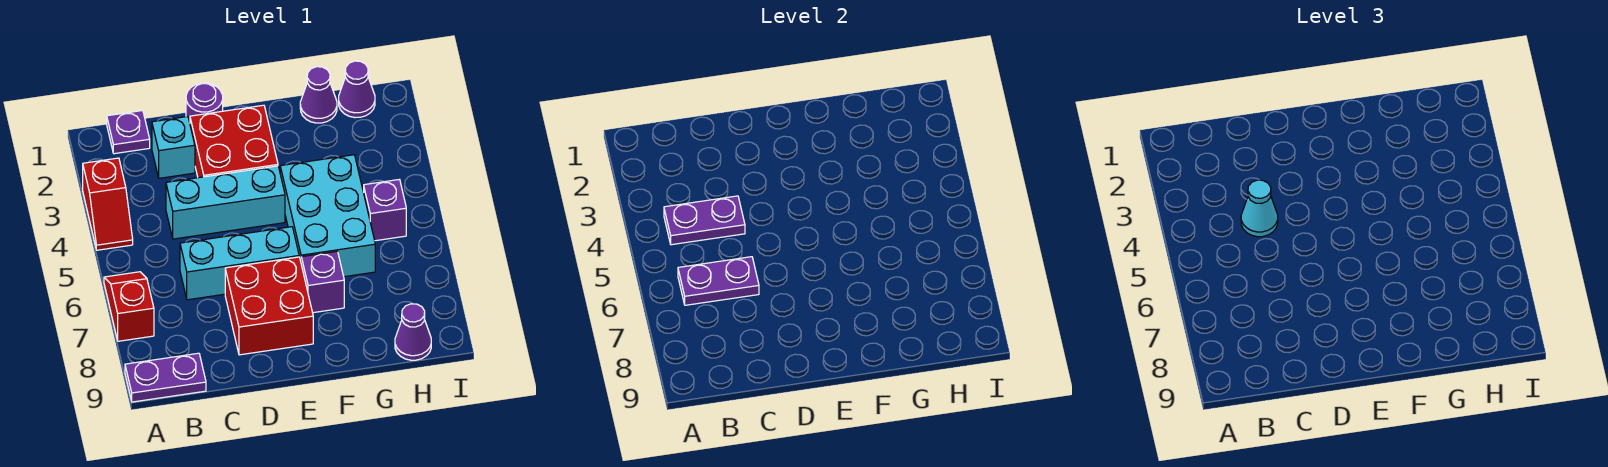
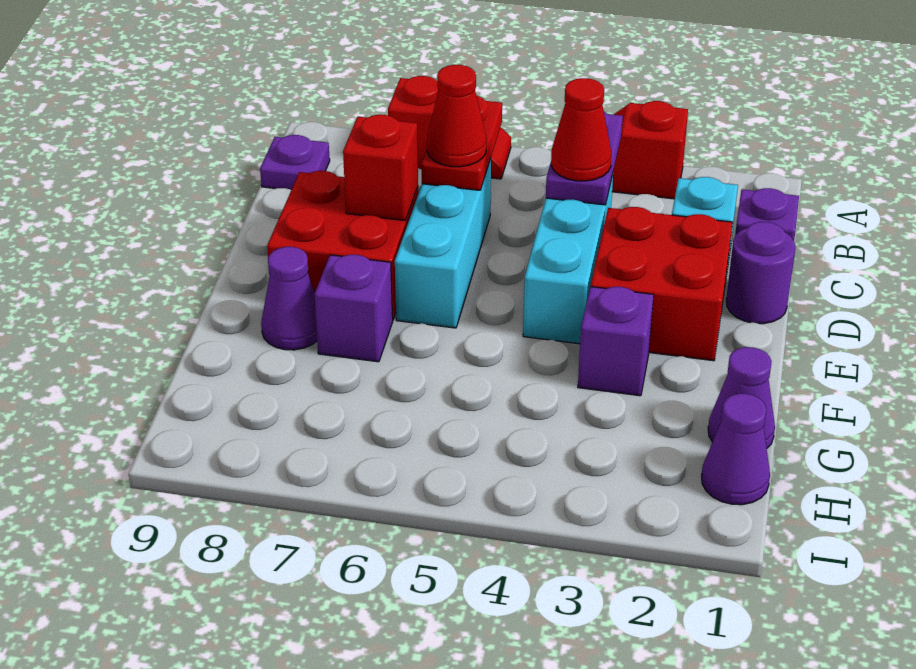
purple 1x2 plate [125,353,206,402] -> purple 1x1 plate [260,135,330,190]
purple 1x2 plate [678,257,759,305] -> red 1x2 plate [421,95,502,190]
cyan 1x1 cone [1241,180,1278,237] -> red 1x1 cone [551,78,611,181]
none -> red 1x1 cone [427,65,486,167]
none -> red 1x1 brick [343,115,418,221]
cyan 2x3 brick [280,155,375,277] -> none
purple 1x1 brick [364,179,406,241] -> purple 1x1 brick moved to [578,287,654,396]
purple 1x1 cone [395,304,431,360] -> purple 1x1 cone moved to [261,247,317,350]

